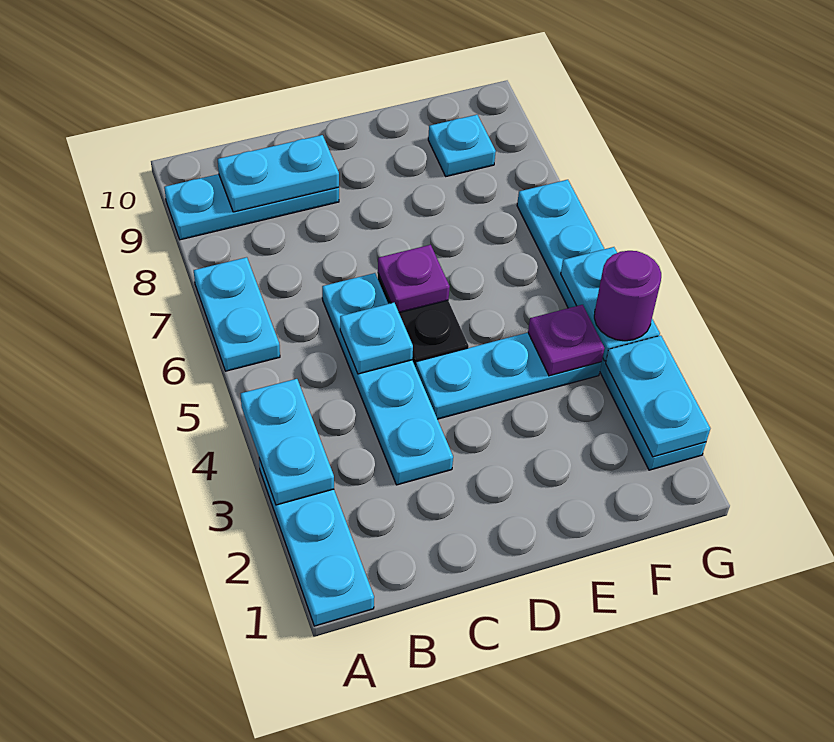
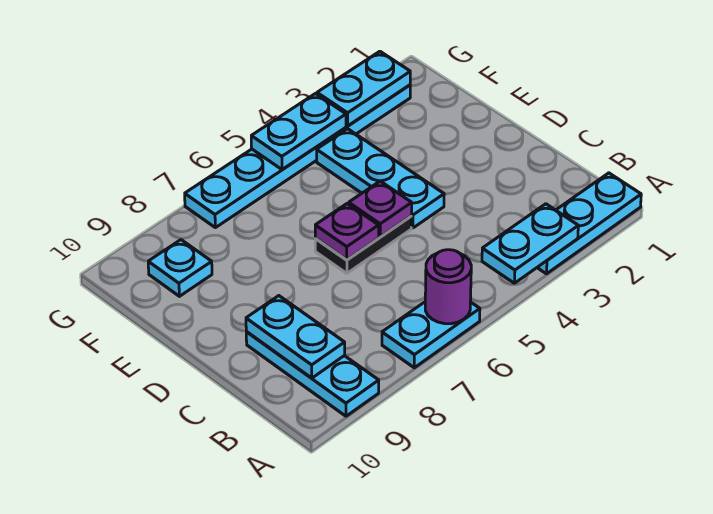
cyan 1x4 plate [322,273,453,485] -> none
cyan 1x1 plate [340,303,413,374] -> none
purple 1x1 plate [528,305,605,376] -> purple 1x1 plate moved to [349,181,412,237]
purple 1x1 round brick [594,251,661,341] -> purple 1x1 round brick moved to [425,250,471,324]

